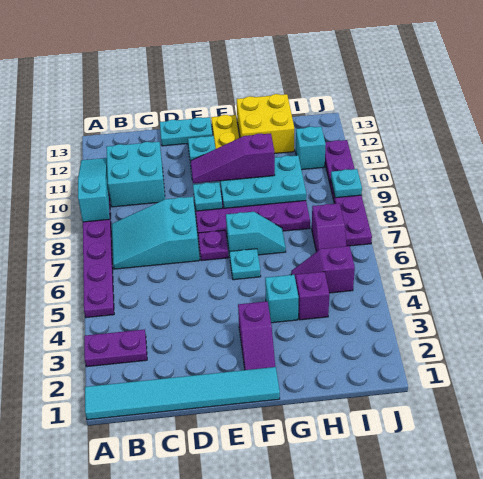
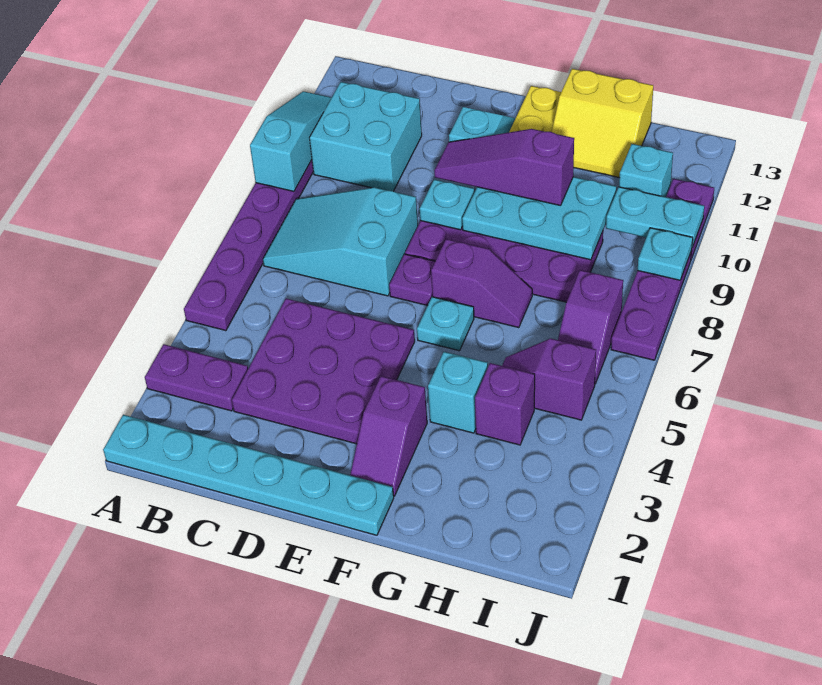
cyan 1x6 tile [85,367,280,420] -> cyan 1x6 plate [103,415,394,535]
none -> purple 3x3 plate [232,298,415,444]
cyan 1x2 plate [160,117,212,146] -> cyan 1x2 plate moved to [606,187,704,247]
cyan 1x2 slope [226,212,286,256] -> purple 1x2 slope [431,239,532,328]
yellow 2x2 brick [237,94,294,154] -> yellow 2x2 slope [552,69,653,178]

